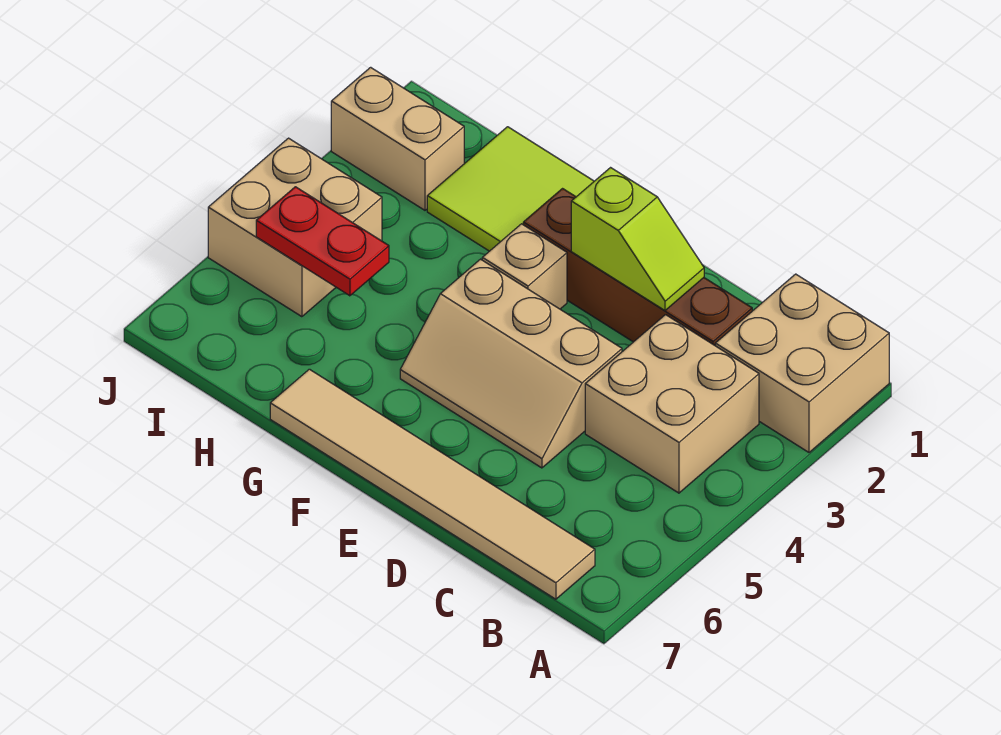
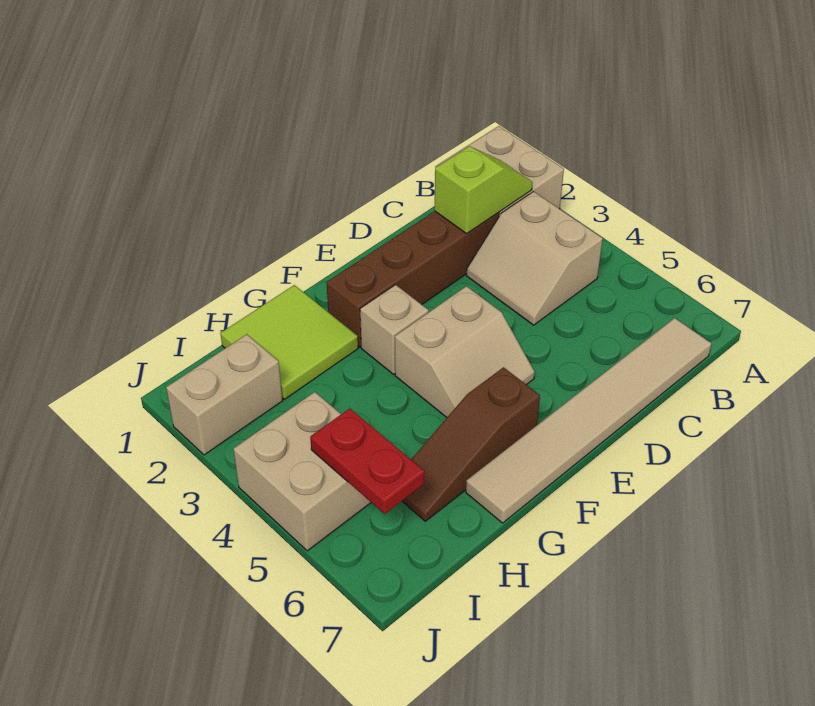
tan 2x2 brick [585,315,759,493] -> tan 2x2 slope [467,192,603,325]
lime 1x2 slope [571,168,704,310] -> lime 1x2 slope moved to [434,146,533,234]
tan 2x3 slope [400,259,622,468] -> tan 2x2 slope [395,286,535,417]
none -> brown 1x3 slope [402,367,540,521]
red 1x2 plate [256,187,389,296] -> red 1x2 plate turned to [310,408,424,514]

